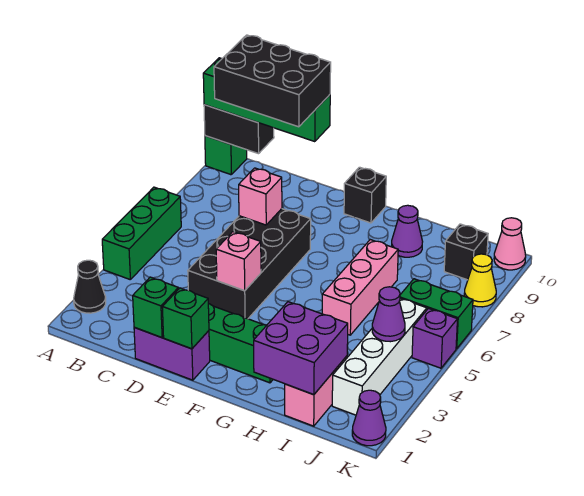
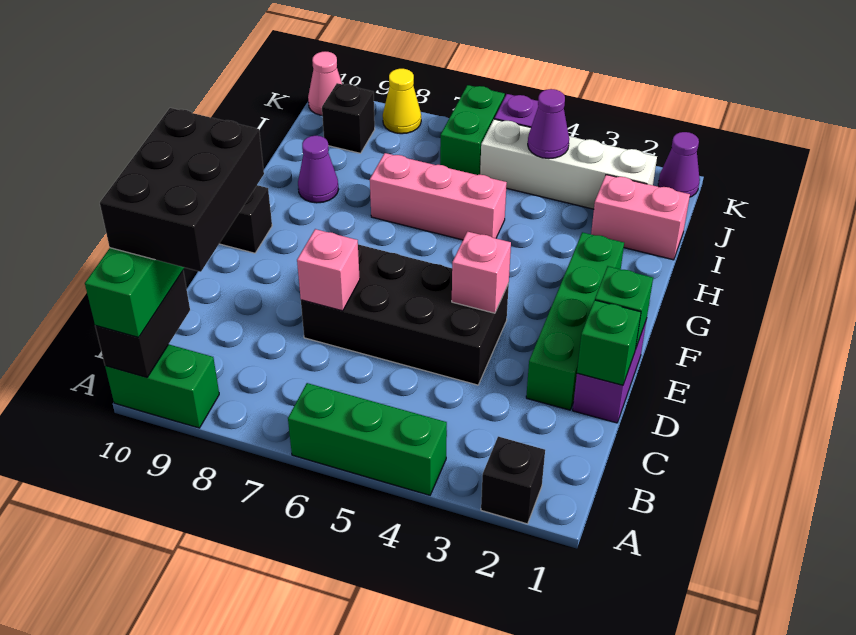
black 1x1 cone [74,260,106,313] -> black 1x1 brick [481,437,545,524]
green 1x1 brick [205,136,247,175] -> green 1x2 brick [105,344,219,428]
purple 2x2 brick [254,302,348,395] -> none

